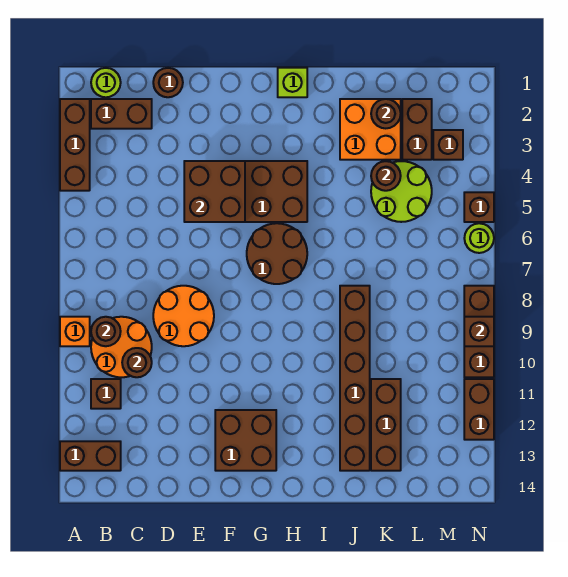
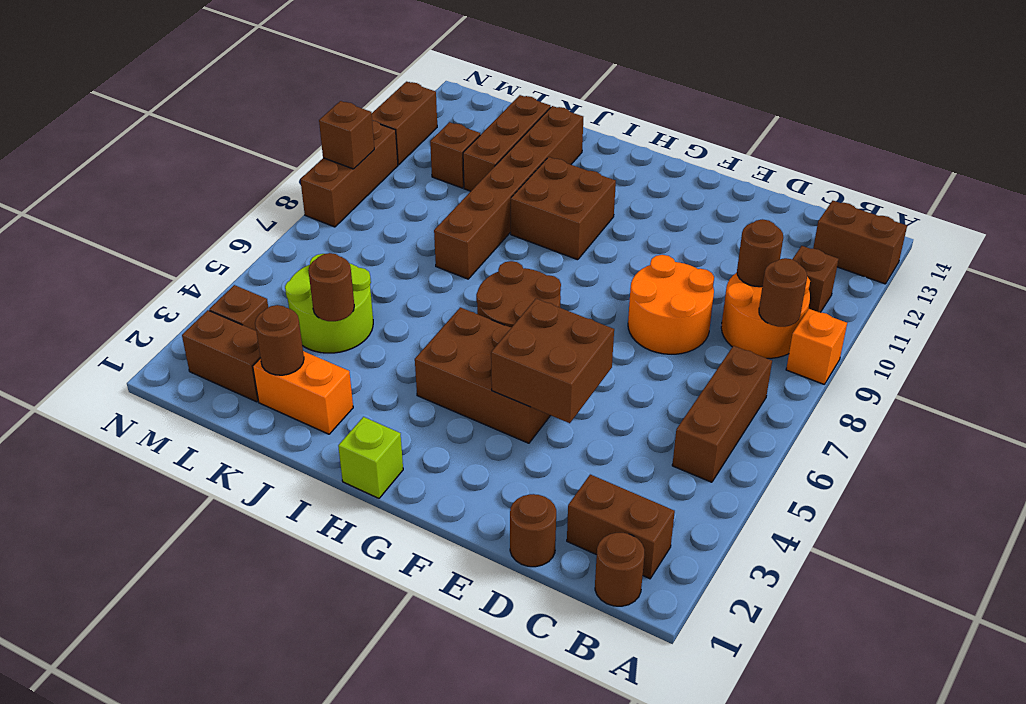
brown 1x3 brick [60,99,90,191] -> brown 1x3 brick moved to [672,346,772,482]
lime 1x1 round brick [91,68,121,97] -> brown 1x1 round brick [595,533,644,606]
brown 2x2 brick [215,410,276,471] -> brown 2x2 brick moved to [511,157,616,260]
orange 2x2 brick [340,99,401,160] -> orange 1x2 brick [253,351,353,434]
brown 1x2 brick [402,99,432,160] -> brown 1x2 brick turned to [182,310,261,402]
brown 1x1 brick [464,192,494,222] -> brown 1x1 brick moved to [430,122,480,188]
lime 1x1 round brick [464,223,494,253] -> none

